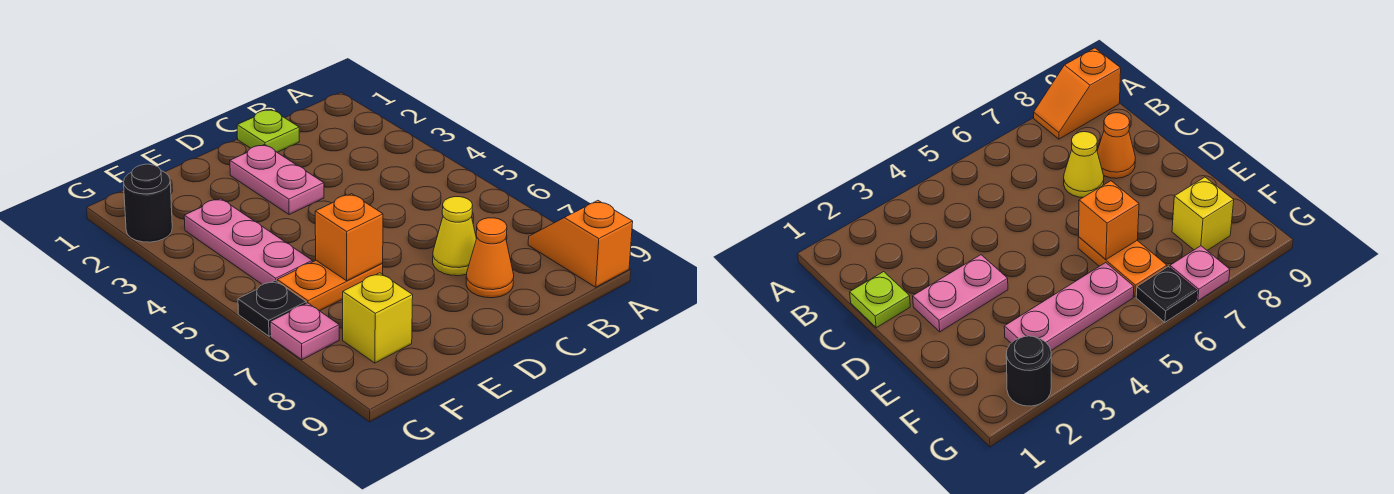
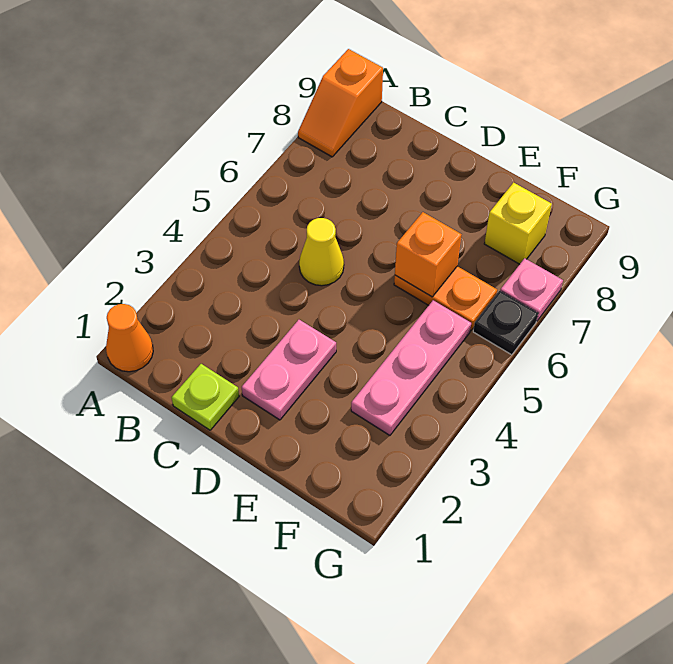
yellow 1x1 cone [433,197,476,276] -> yellow 1x1 cone moved to [299,218,344,286]
orange 1x1 cone [466,218,514,298] -> orange 1x1 cone moved to [106,304,153,372]
black 1x1 round brick [124,164,172,242] -> none

